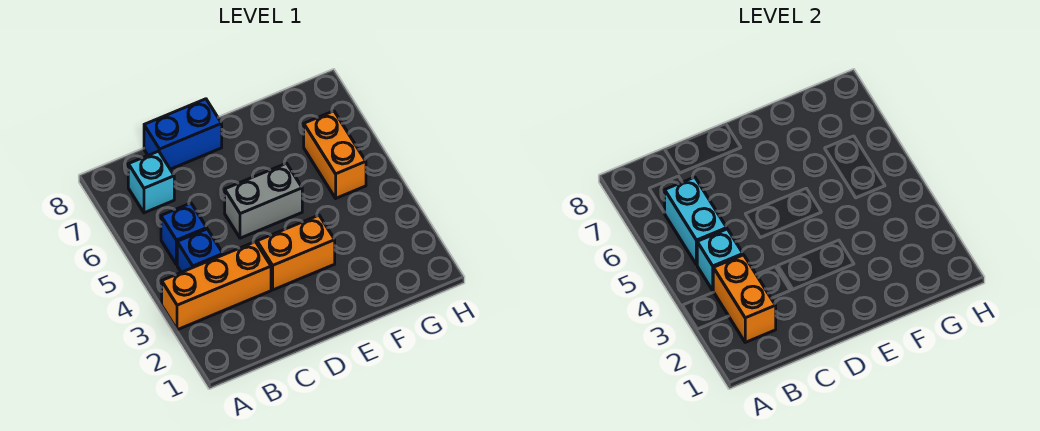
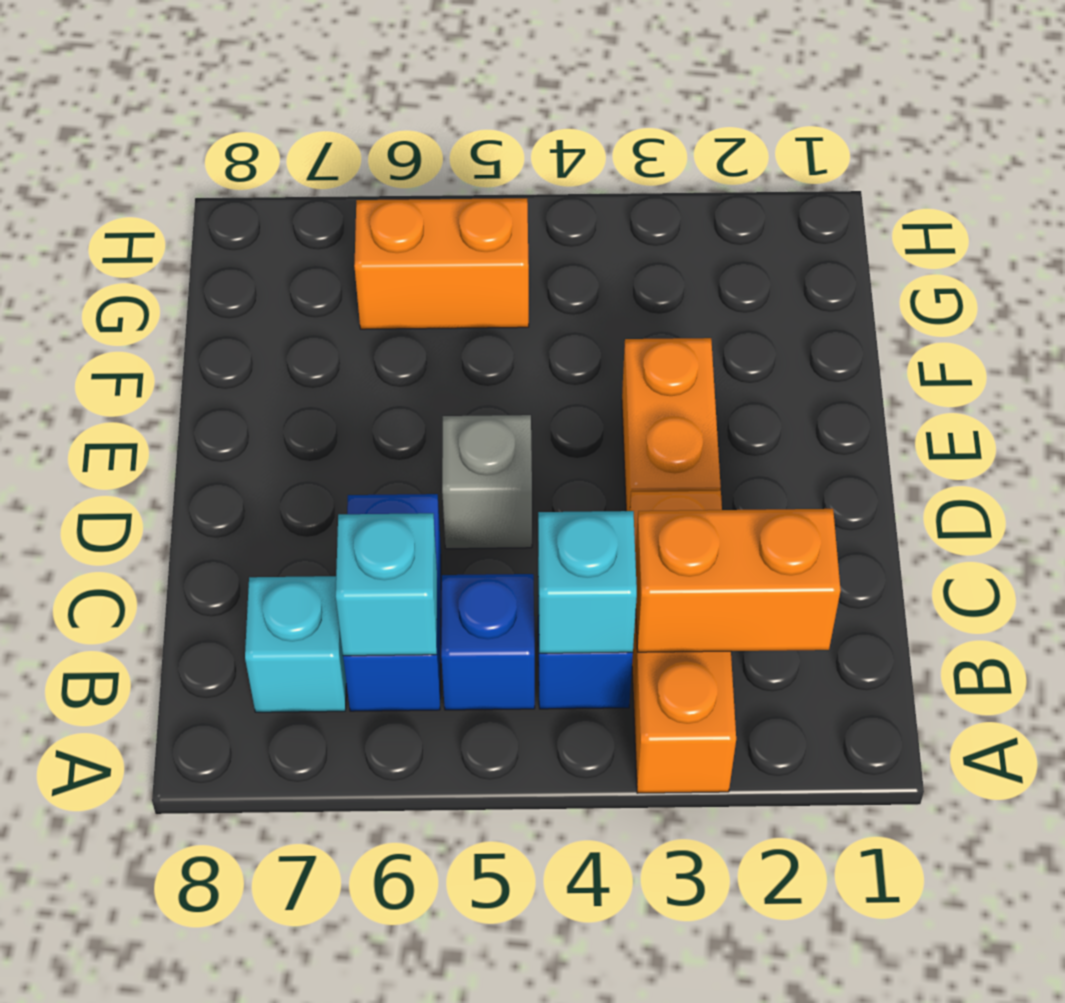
cyan 1x2 brick [665,177,727,265] -> cyan 1x1 brick [336,513,437,656]
blue 1x2 brick [144,99,222,169] -> blue 1x2 brick moved to [343,494,441,711]
grey 1x2 brick [225,163,302,238] -> grey 1x1 brick [442,415,532,549]

